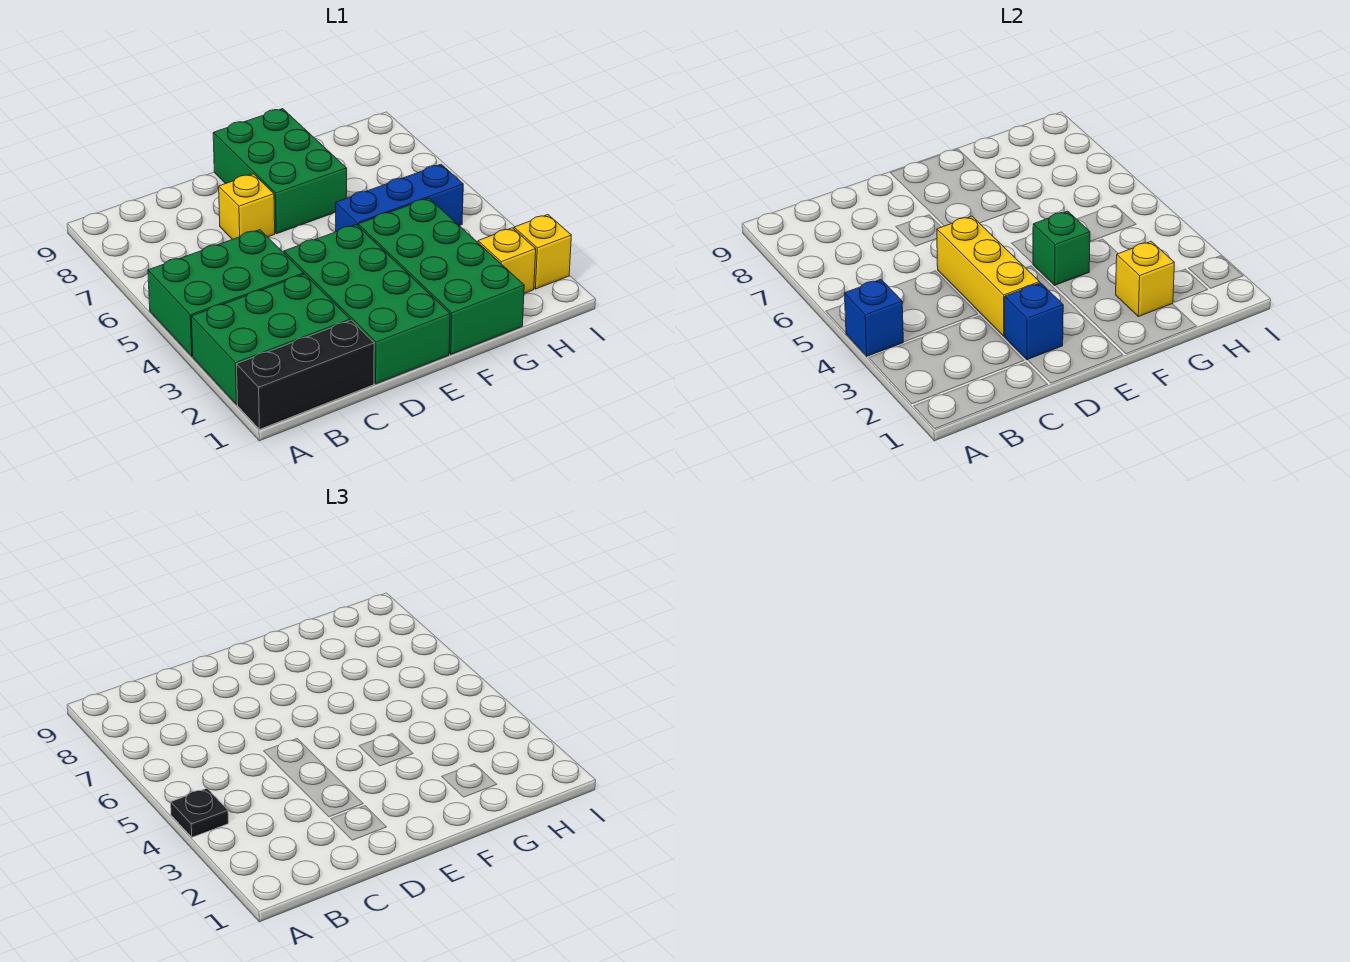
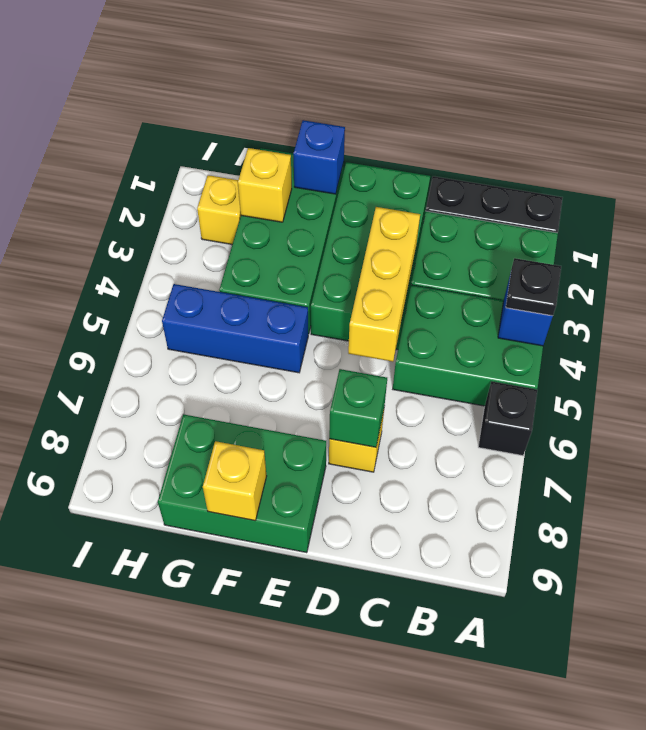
none -> black 1x1 brick [478,382,537,456]
blue 1x1 brick [1004,283,1063,360] -> blue 1x1 brick moved to [293,120,345,194]
green 2x3 brick [213,109,347,234] -> green 2x3 brick turned to [158,414,326,553]
green 1x1 brick [1033,211,1090,286] -> green 1x1 brick moved to [329,369,387,447]
yellow 1x1 brick [514,215,571,289] -> yellow 1x1 brick moved to [203,441,267,521]

